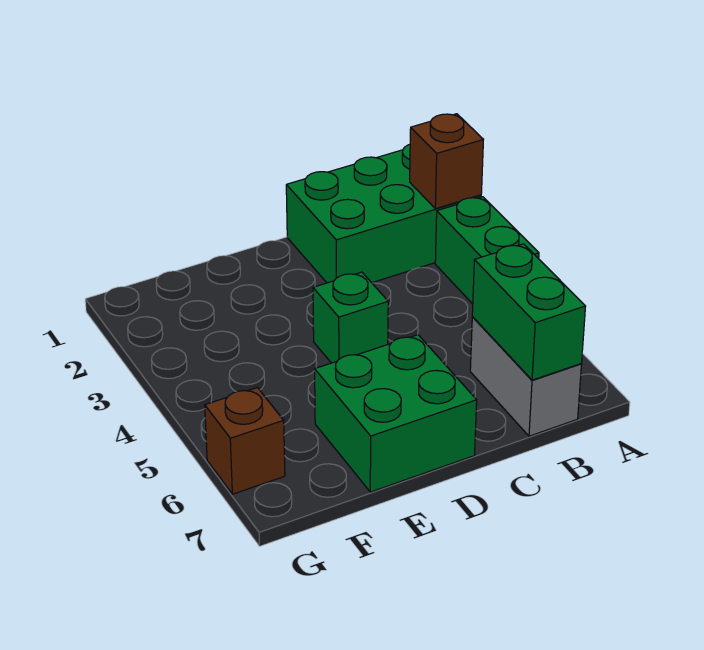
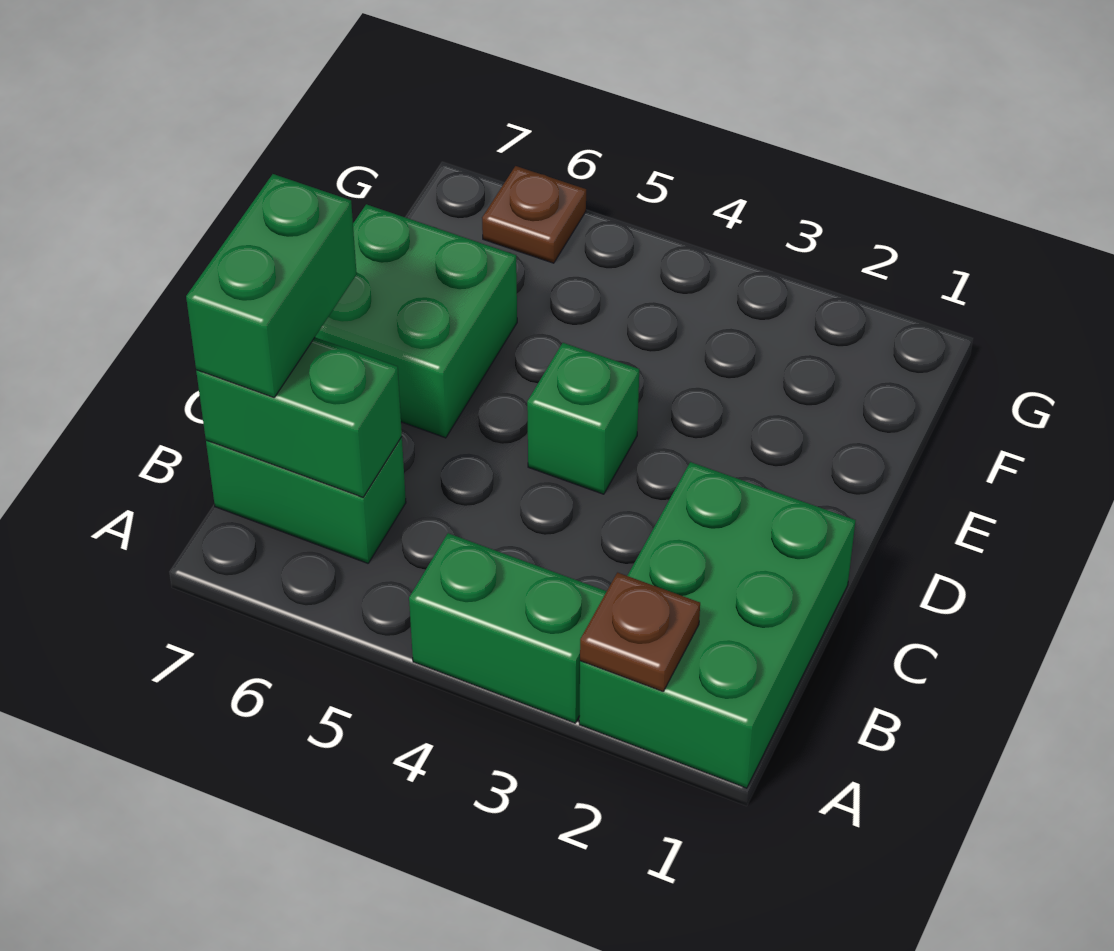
brown 1x1 brick [410,114,483,209] -> brown 1x1 plate [580,573,700,691]
grey 1x2 brick [470,317,582,436] -> green 1x2 brick [206,437,406,563]
none -> green 1x2 brick [186,174,357,398]
brown 1x1 brick [205,388,285,494] -> brown 1x1 plate [482,166,586,263]

